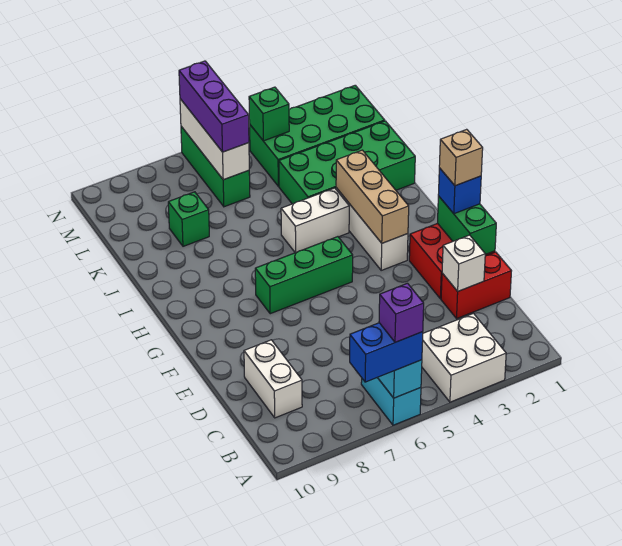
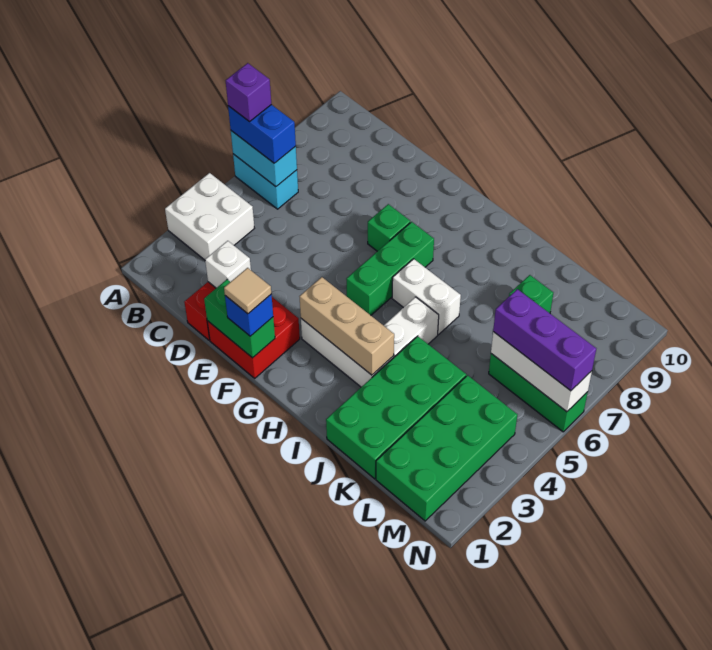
blue 1x2 brick [350,323,423,382] -> blue 1x2 brick turned to [228,105,296,163]
white 1x2 brick [244,340,302,418] -> white 1x2 brick moved to [392,259,461,335]
tan 1x1 brick [439,129,483,186] -> tan 1x1 tile [224,268,271,314]
green 1x1 brick [249,87,289,141] -> green 1x1 brick moved to [368,204,410,251]

